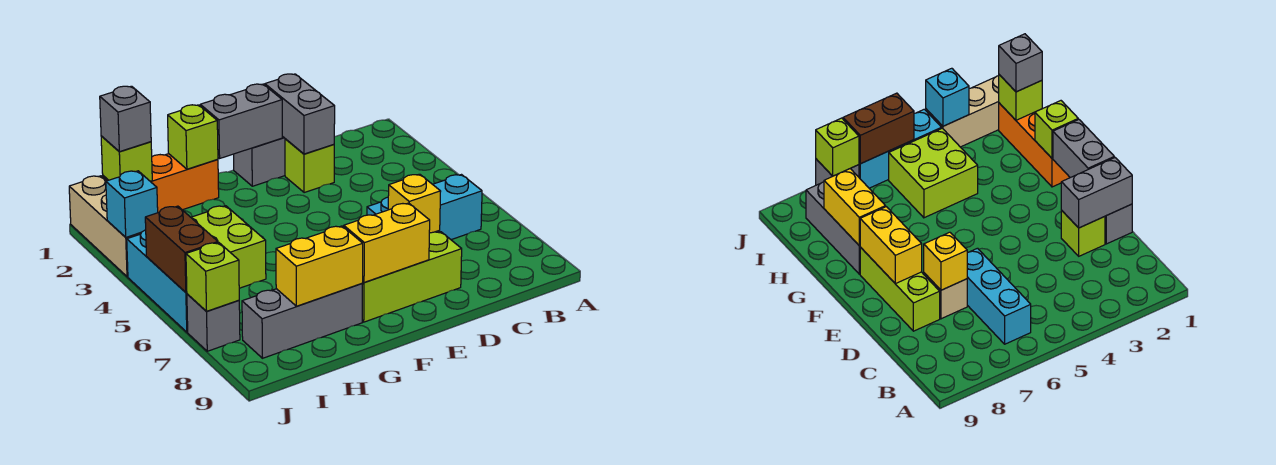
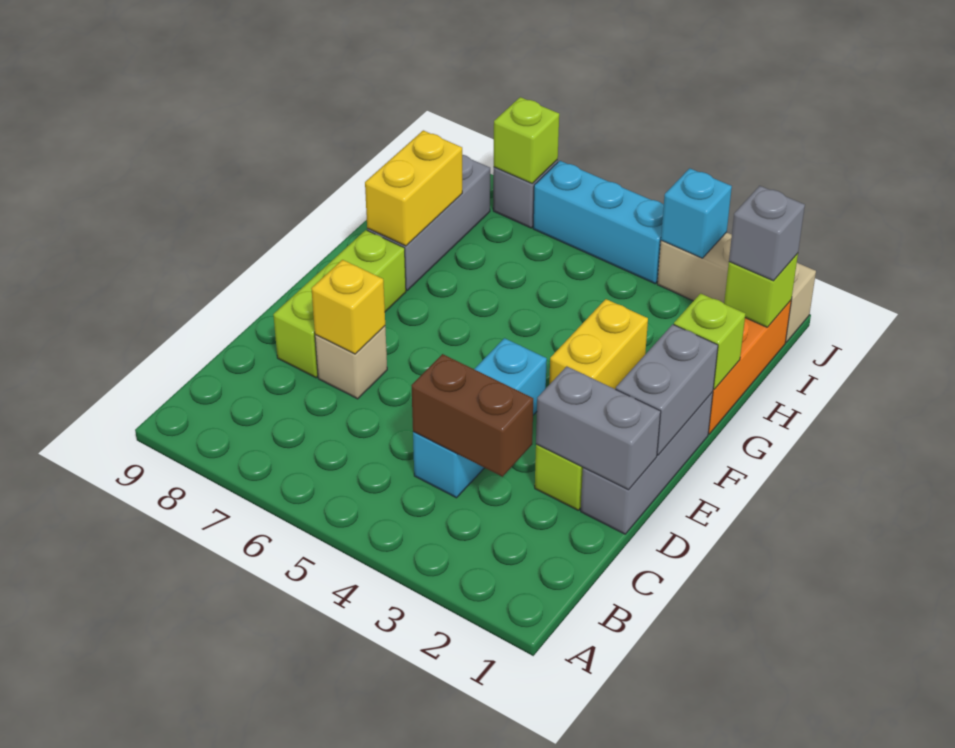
cyan 1x3 brick [367,175,482,240] -> cyan 1x3 brick moved to [413,338,547,498]
grey 1x2 brick [234,136,285,186] -> grey 1x3 brick [581,392,713,534]
yellow 1x2 brick [344,203,430,282] -> yellow 1x2 brick moved to [549,299,648,389]
lime 2x2 brick [191,206,266,288] -> none
brown 1x2 brick [145,206,218,293] -> brown 1x2 brick moved to [412,354,533,477]

